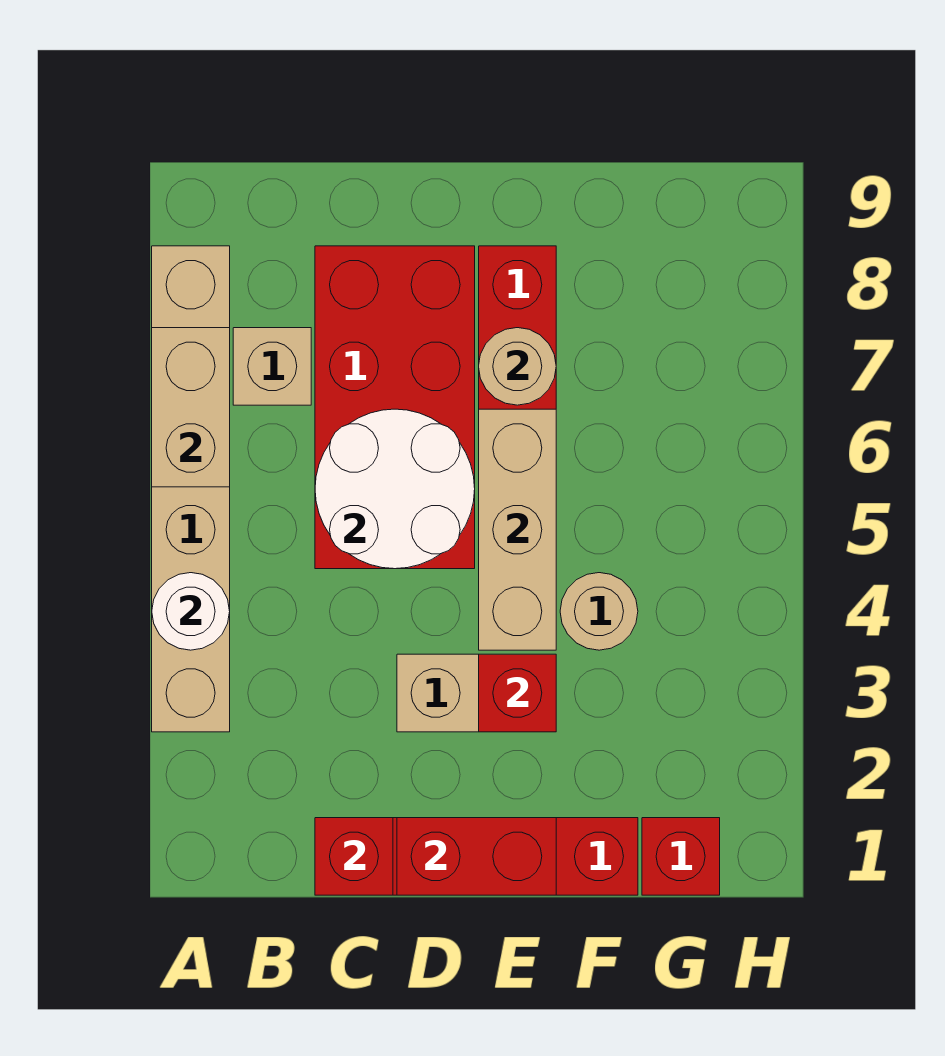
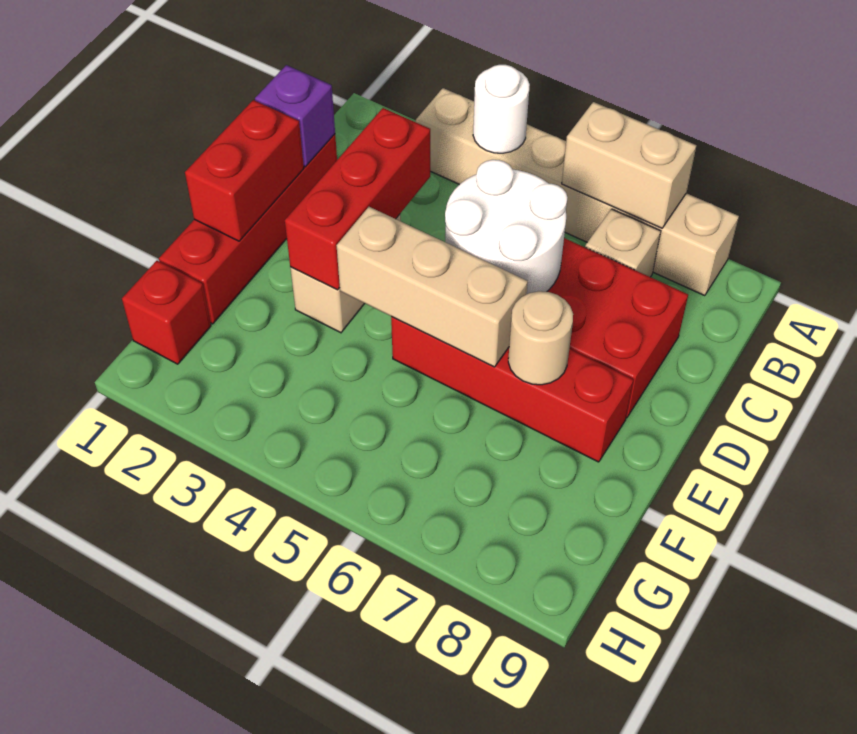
red 1x1 brick [315,818,393,895] -> purple 1x1 brick [255,65,335,167]
red 1x1 brick [479,654,556,732] -> red 1x3 brick [285,108,430,290]
tan 1x1 round brick [560,573,638,650] -> none

